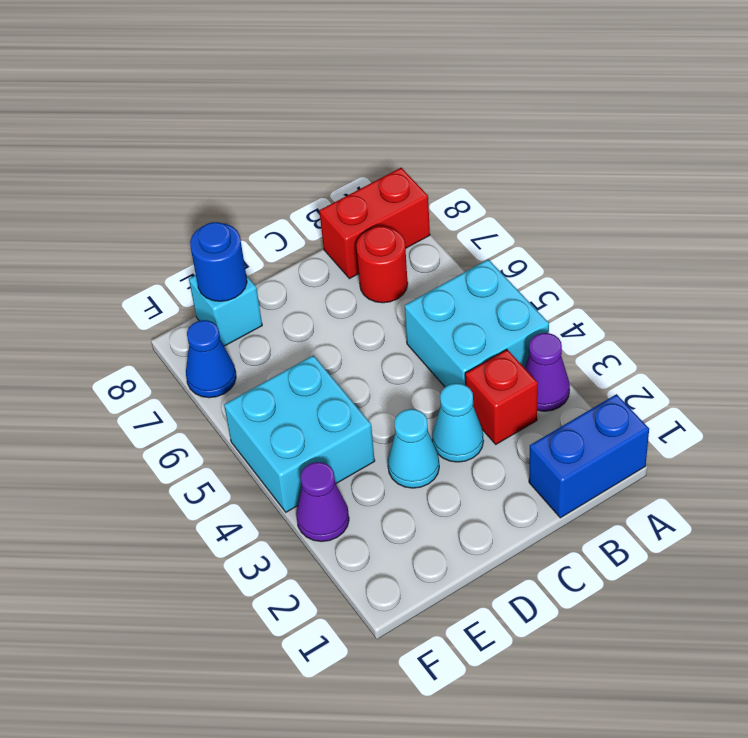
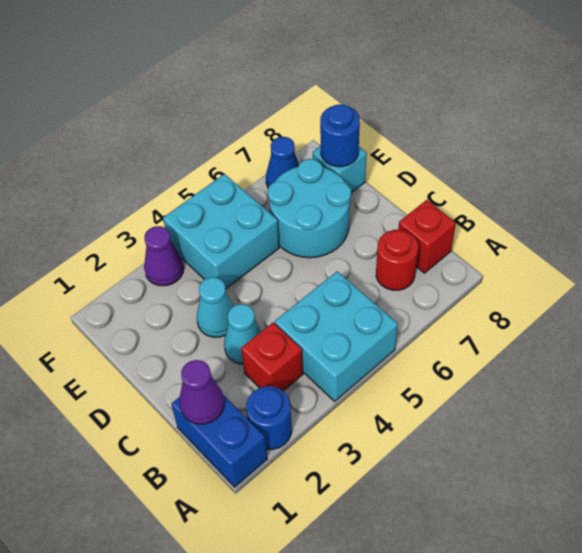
none -> blue 1x1 round brick [246,386,292,450]
purple 1x1 cone [525,333,570,411] -> purple 1x1 cone moved to [179,360,224,424]
red 1x2 brick [320,168,430,279] -> red 1x1 brick [398,200,456,273]
none -> cyan 2x2 round brick [268,159,351,258]

